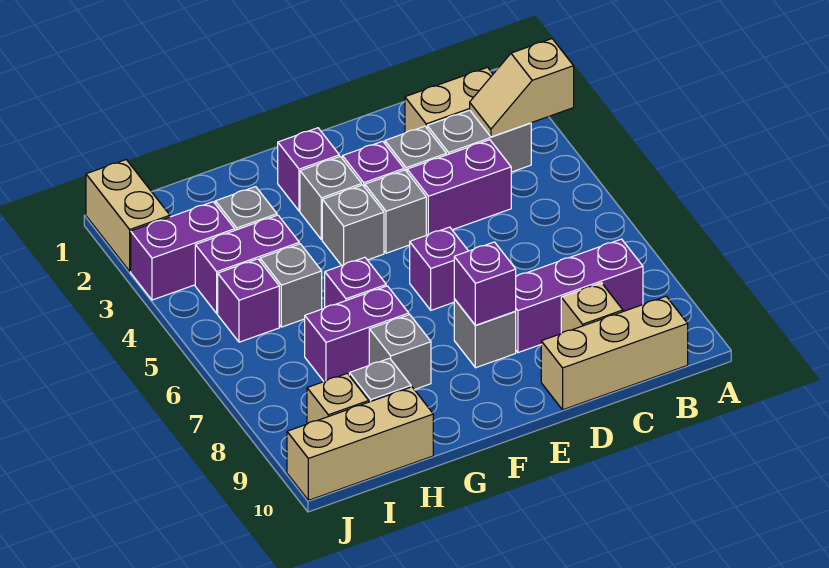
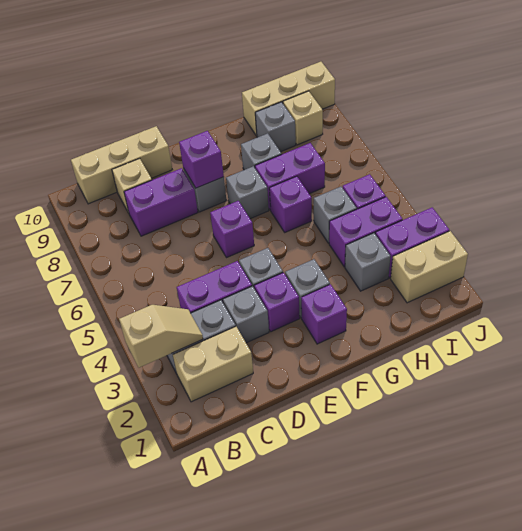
purple 1x3 brick [515,239,643,353] -> purple 1x2 brick [124,168,198,236]
grey 1x1 brick [322,185,384,266] -> grey 1x1 brick moved to [226,166,269,219]
tan 1x2 brick [86,160,170,271] -> tan 1x2 brick turned to [391,231,468,303]

